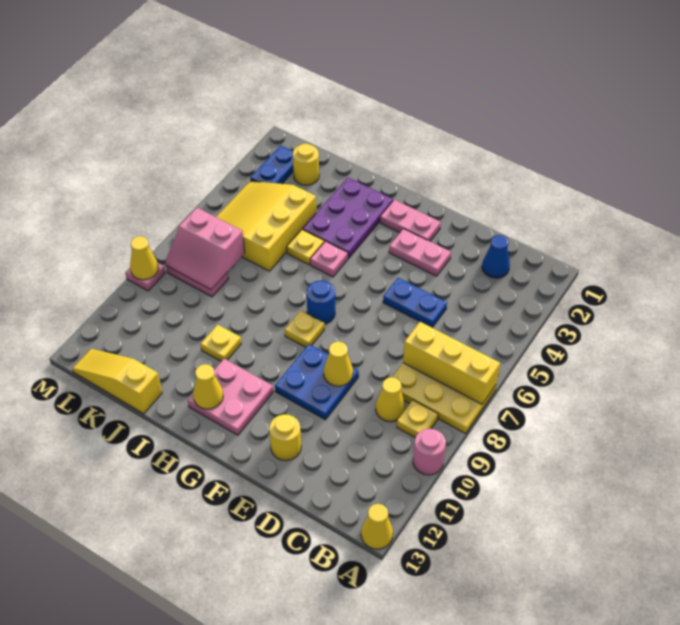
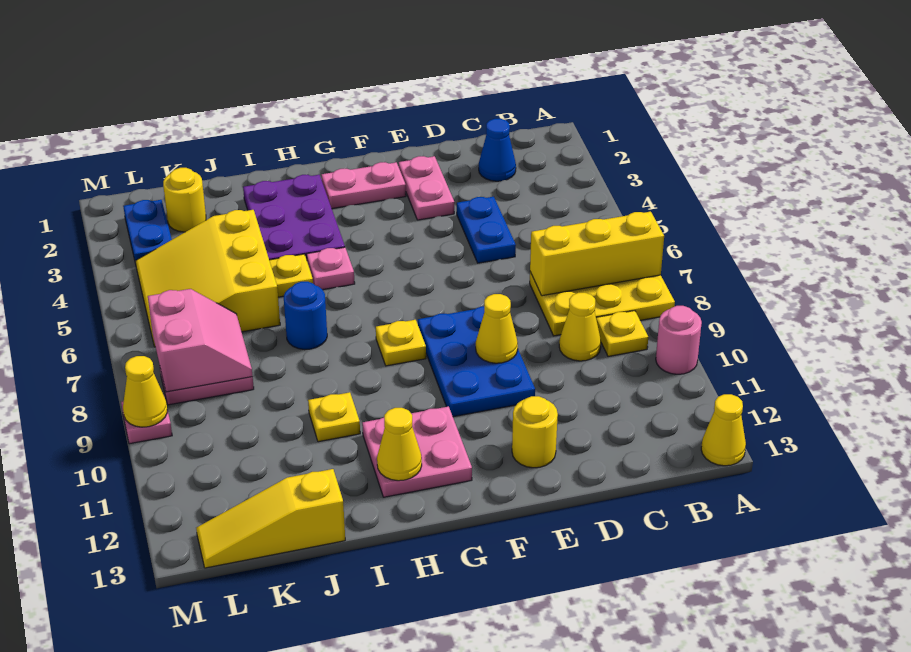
blue 1x2 plate [383,278,447,327] -> blue 1x2 plate turned to [457,197,516,263]
pink 1x2 plate [389,229,451,276] -> pink 1x2 plate turned to [399,156,454,220]
blue 2x2 plate [275,344,359,420] -> blue 2x3 plate [418,306,535,417]
blue 1x1 round brick [307,281,335,324] -> blue 1x1 round brick moved to [284,282,327,350]
pink 2x2 slope [165,208,245,290] -> pink 2x2 slope turned to [148,289,253,392]

